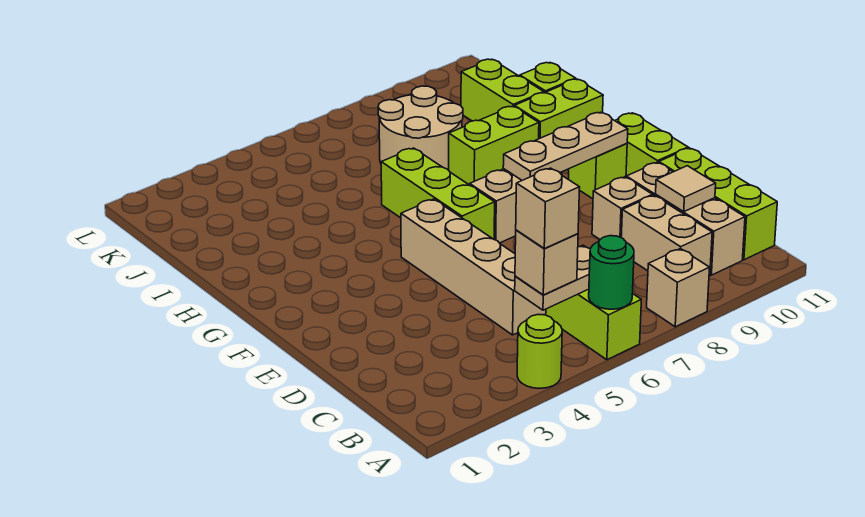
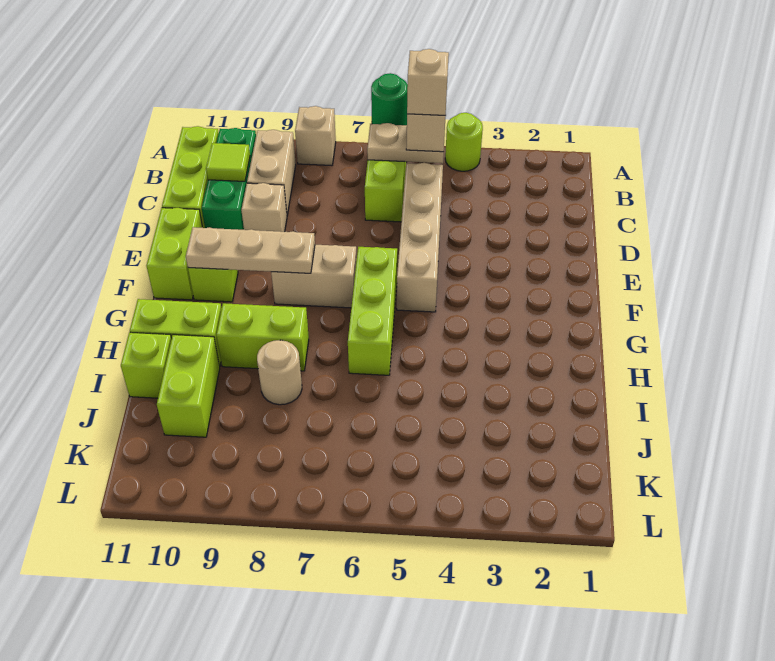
tan 1x3 brick [626,162,745,275] -> green 1x3 brick [202,128,256,230]
tan 1x1 tile [656,166,716,212] -> lime 1x1 tile [206,143,250,181]
tan 2x2 round brick [378,86,463,170] -> tan 1x1 round brick [257,340,302,405]

